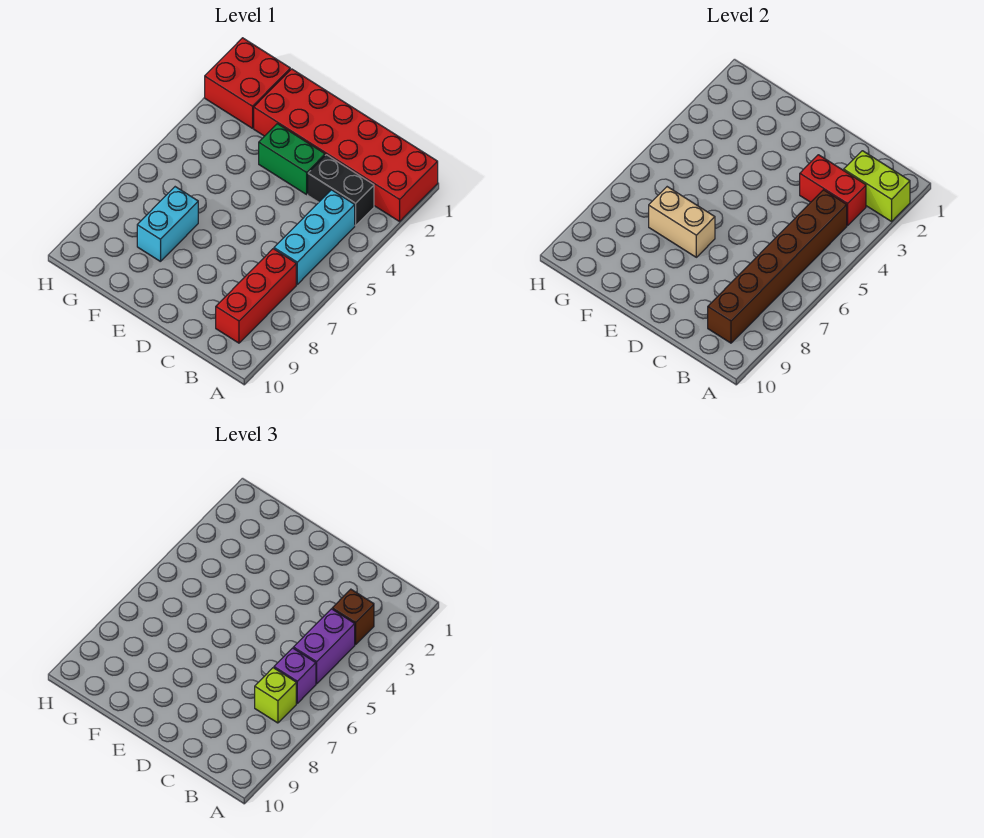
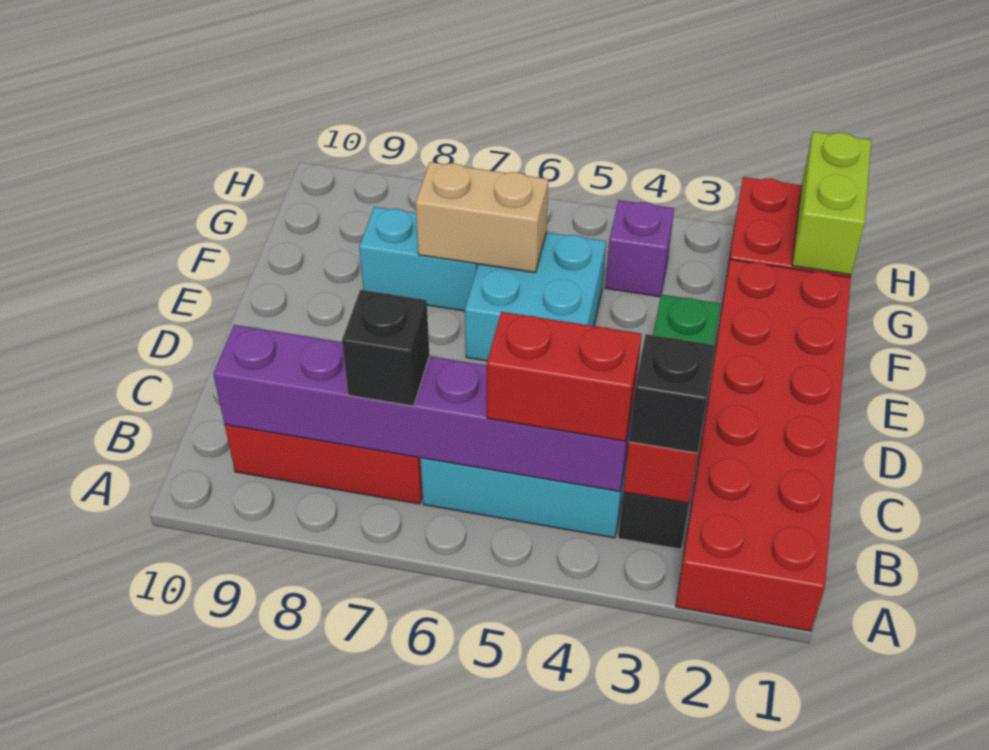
lime 1x2 brick [844,151,910,221] -> lime 1x2 brick moved to [792,132,871,275]
brown 1x1 brick [332,589,374,645] -> black 1x1 brick [629,334,715,453]
brown 1x6 brick [708,190,847,343] -> purple 1x6 brick [213,325,634,492]
purple 1x2 brick [293,609,355,684] -> red 1x2 brick [487,312,642,441]
purple 1x1 brick [274,648,316,703] -> purple 1x1 brick moved to [605,200,674,297]
lime 1x1 brick [255,668,296,723] -> black 1x1 brick [342,290,430,406]
none -> cyan 2x2 brick [465,232,606,361]
tan 1x2 brick [649,187,715,257] -> tan 1x2 brick turned to [416,162,548,272]

